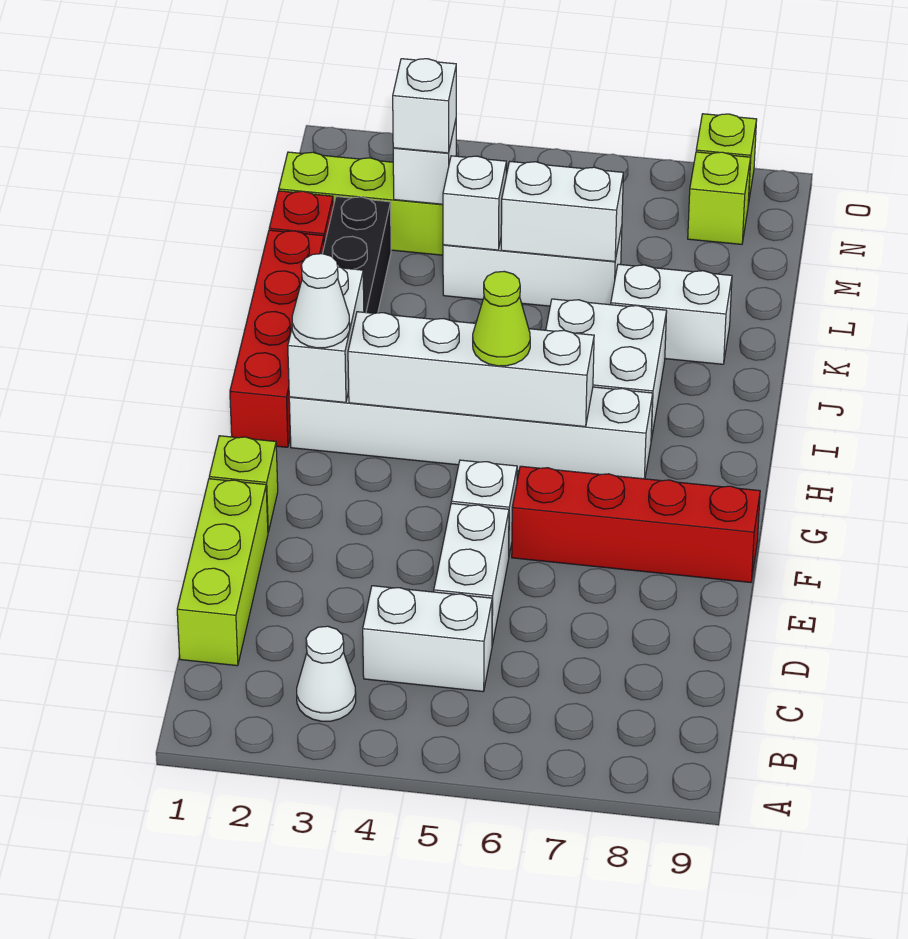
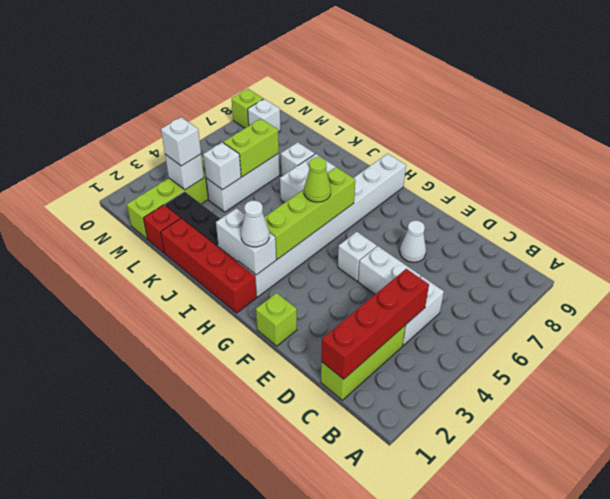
white 1x1 cone [297,626,356,721] -> white 1x1 cone moved to [400,221,426,262]
lime 1x3 brick [177,479,268,666] -> lime 1x3 brick turned to [321,325,406,400]
red 1x4 brick [512,466,760,583] -> red 1x4 brick moved to [321,269,429,379]
white 1x6 brick [289,387,653,479] -> white 1x8 brick [238,154,406,297]
white 1x4 brick [348,312,594,427] -> lime 1x4 brick [264,167,355,259]
white 1x2 brick [611,264,732,364] -> white 1x1 brick [281,142,315,176]
white 1x2 brick [501,162,623,261] -> lime 1x2 brick [223,119,279,177]
lime 1x1 brick [688,152,751,244] -> white 1x1 brick [248,99,280,132]

